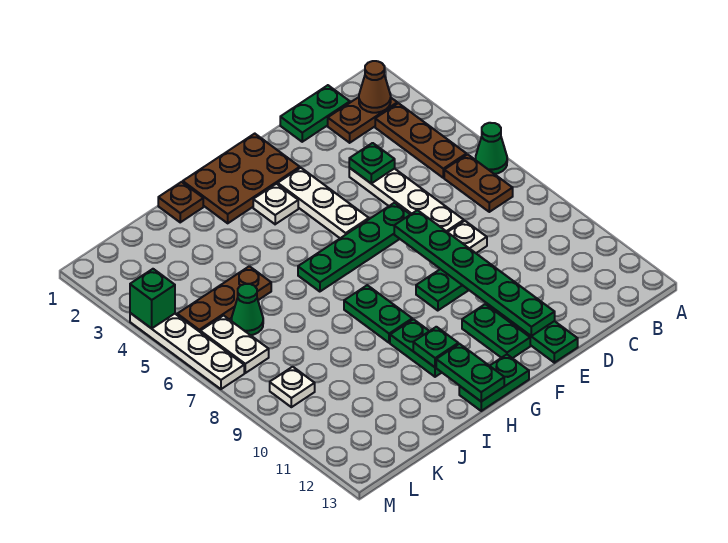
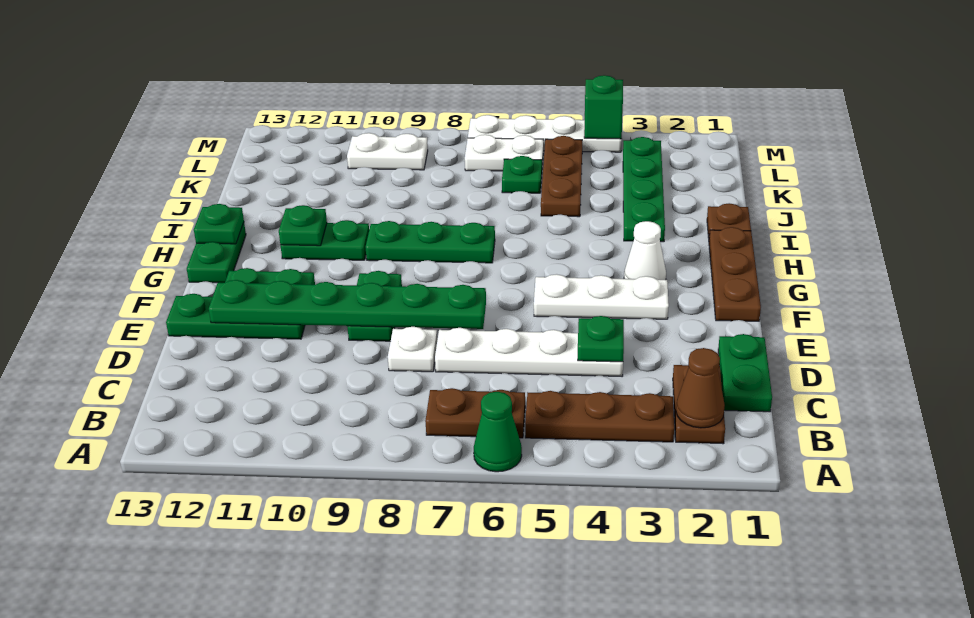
green 1x4 plate [298,203,410,292] -> green 1x4 plate moved to [623,137,665,242]
brown 2x3 plate [183,134,300,223] -> brown 1x3 plate [709,227,761,321]
white 1x1 plate [253,184,298,224] -> white 1x1 cone [624,221,666,280]
green 1x2 plate [344,285,412,343] -> green 1x3 plate [366,221,495,263]
green 1x2 plate [436,344,504,401] -> green 1x1 plate [194,204,244,244]
green 1x1 cone [232,284,263,335] -> green 1x1 plate [502,156,542,193]
white 1x1 plate [270,367,315,407] -> white 1x2 plate [347,133,428,170]

